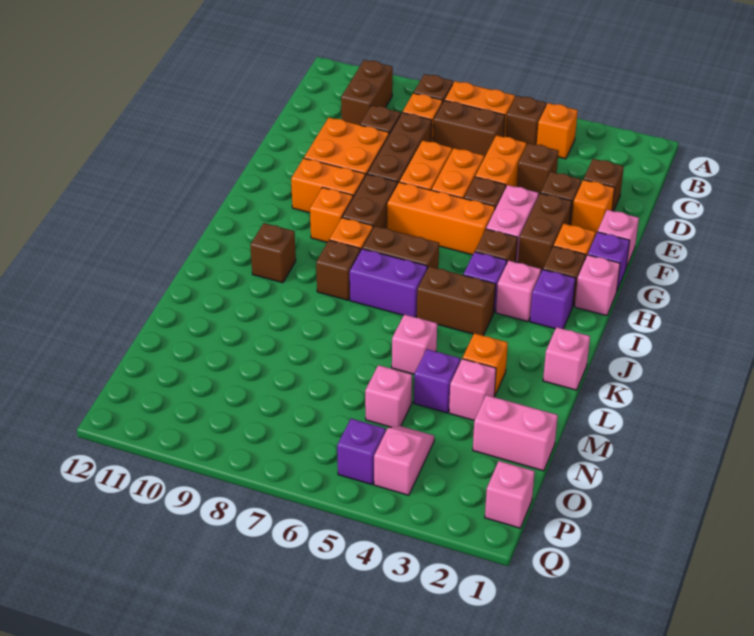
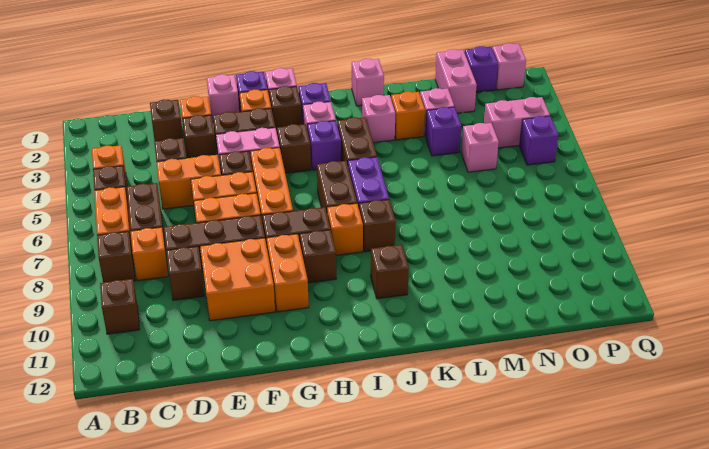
brown 1x2 brick [341,60,393,125] -> brown 1x1 brick [100,279,140,334]
orange 1x1 brick [310,187,353,242] -> brown 1x1 brick [300,230,336,283]
pink 1x1 brick [392,315,437,374] -> pink 1x1 brick moved to [362,95,395,143]
none -> purple 1x1 brick [464,46,498,92]
pink 1x2 slope [374,426,434,495] -> pink 1x2 brick [484,97,550,148]

